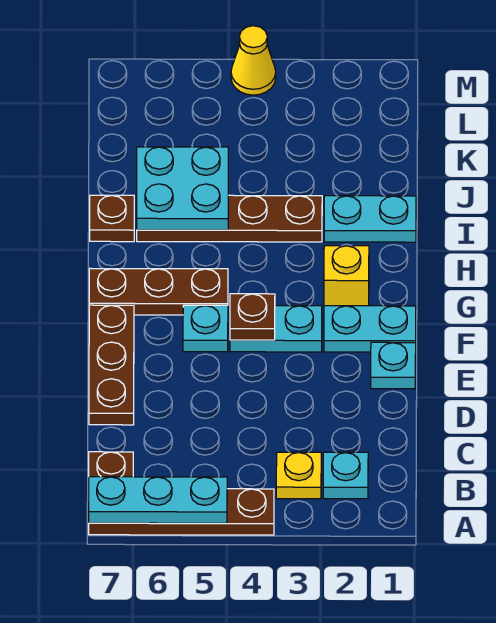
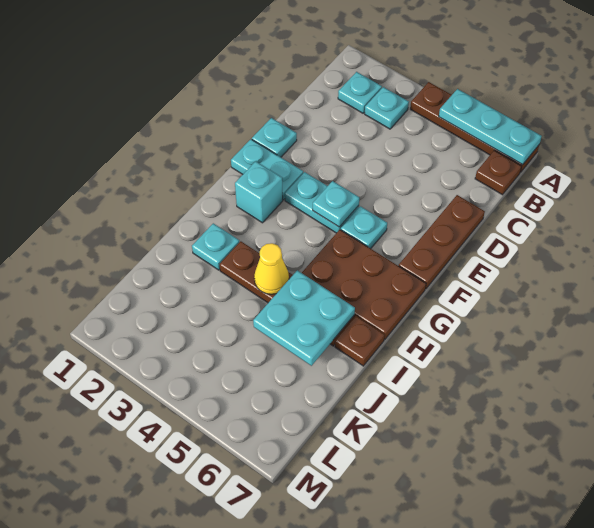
yellow 1x1 plate [276,452,321,499] -> cyan 1x1 plate [365,87,409,129]
brown 1x1 plate [230,294,275,340] -> cyan 1x1 plate [313,181,359,227]
yellow 1x1 brick [324,246,369,306] -> cyan 1x1 brick [235,161,283,223]
brown 1x3 plate [89,268,228,315] -> brown 2x3 plate [302,230,426,340]
cyan 1x2 plate [324,196,416,242] -> cyan 1x1 plate [192,223,239,270]
yellow 1x1 cone [231,26,276,95] -> yellow 1x1 cone moved to [254,243,289,294]

